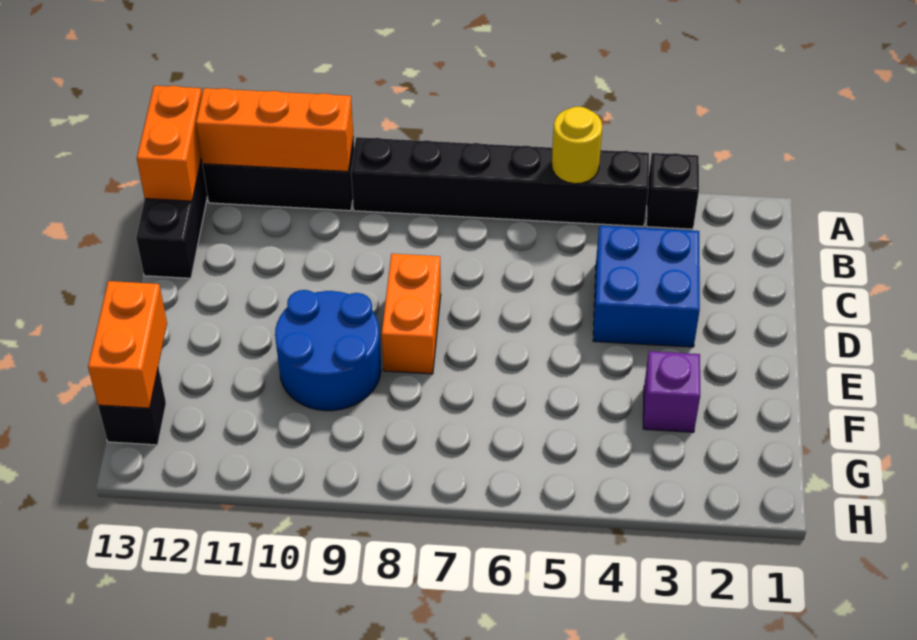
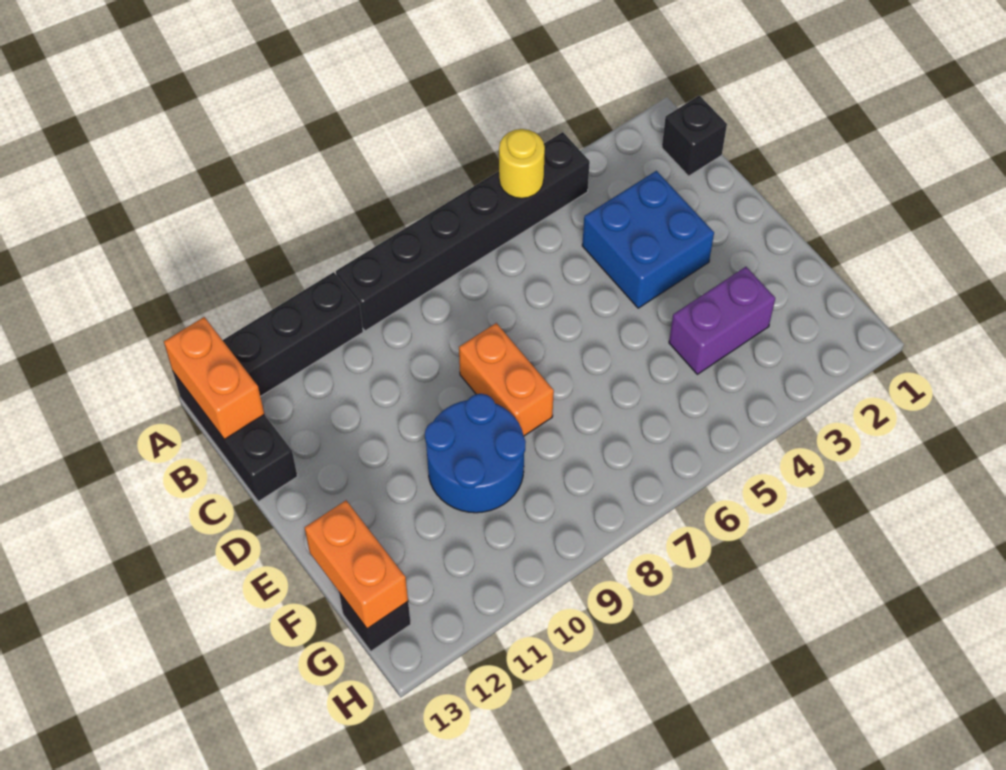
black 1x1 brick [646,153,699,229] -> black 1x1 brick moved to [662,95,727,176]
orange 1x3 brick [196,88,354,172] -> none
purple 1x1 brick [643,351,700,432] -> purple 1x2 brick [669,267,775,374]

